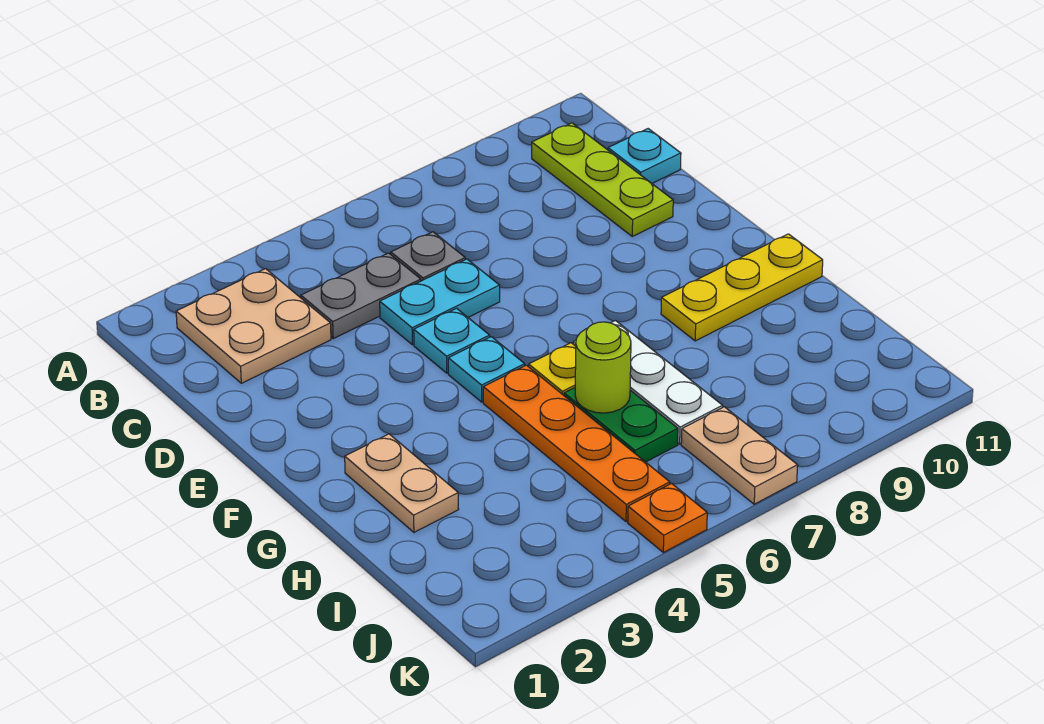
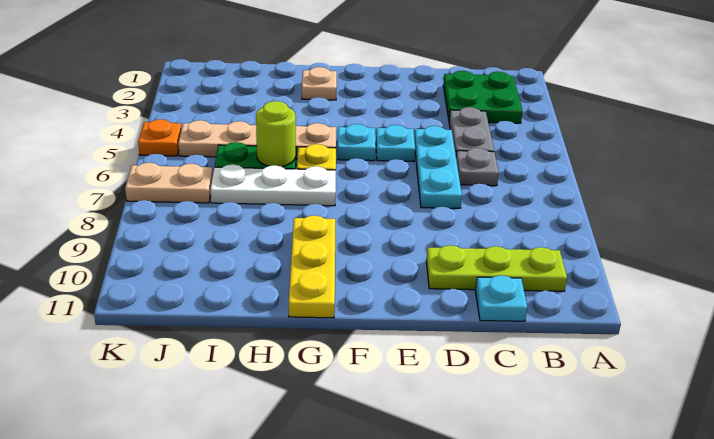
tan 2x2 plate [176,269,331,383] -> green 2x2 plate [443,71,523,123]
cyan 1x2 plate [380,259,500,345] -> cyan 1x3 plate [414,126,462,208]
tan 1x2 plate [345,434,459,532] -> tan 1x1 plate [302,67,337,100]
orange 1x4 plate [483,365,670,522] -> tan 1x4 plate [178,120,336,159]

